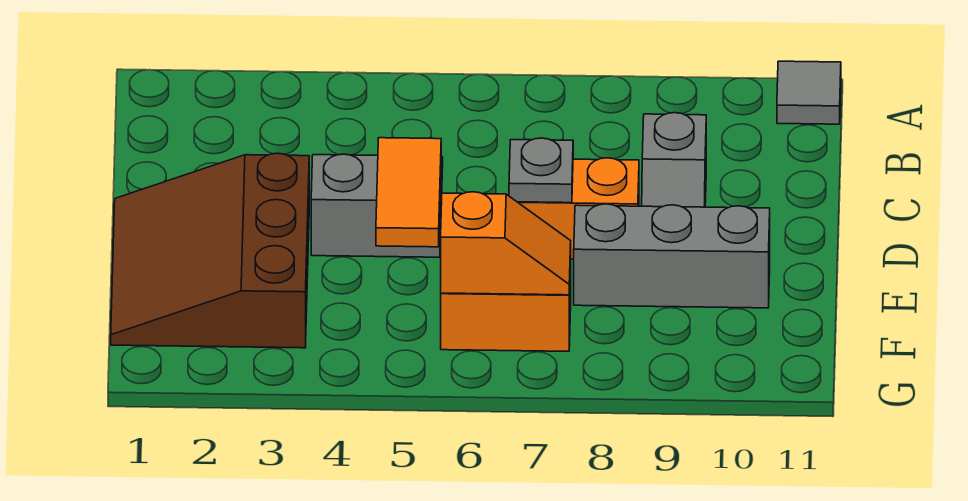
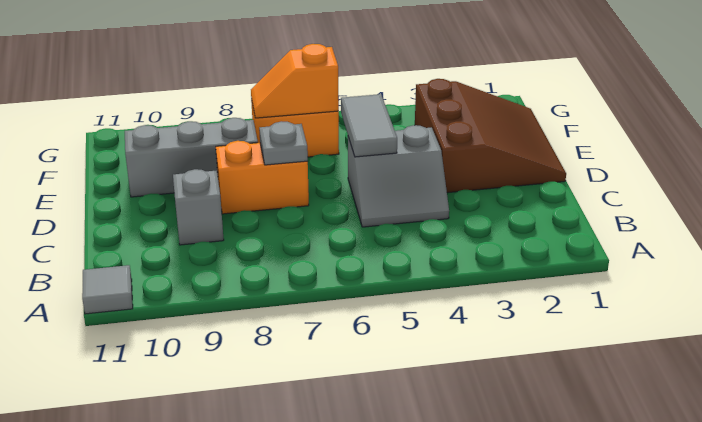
orange 1x2 tile [376,138,441,247] -> grey 1x2 tile [341,94,397,157]

